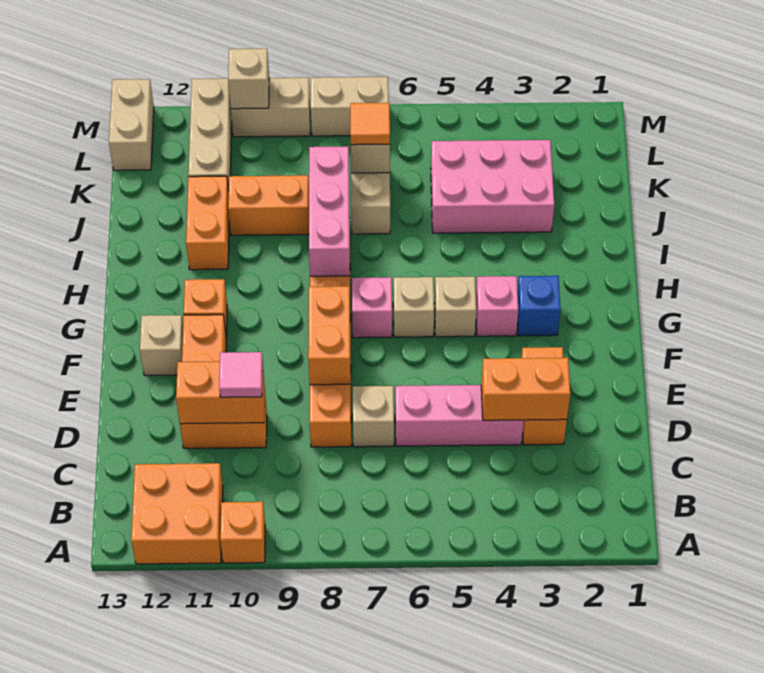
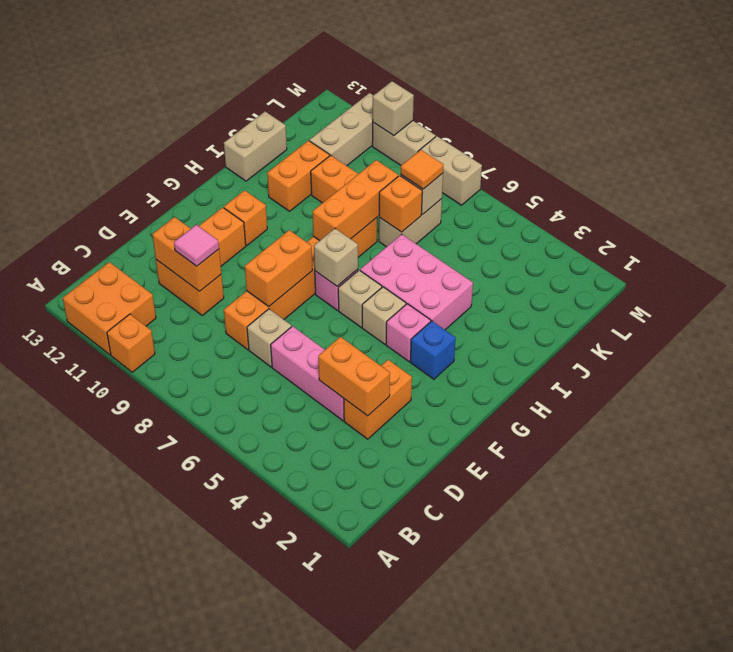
tan 1x1 brick [140,315,183,375] -> tan 1x1 brick moved to [314,229,358,286]
pink 1x3 brick [309,147,350,276] -> orange 1x3 brick [312,160,398,241]
pink 2x3 brick [431,140,554,233] -> pink 2x3 brick moved to [360,234,473,330]
none -> orange 1x1 brick [379,176,422,232]
tan 1x2 brick [109,79,154,170] -> tan 1x2 brick moved to [224,112,287,181]

